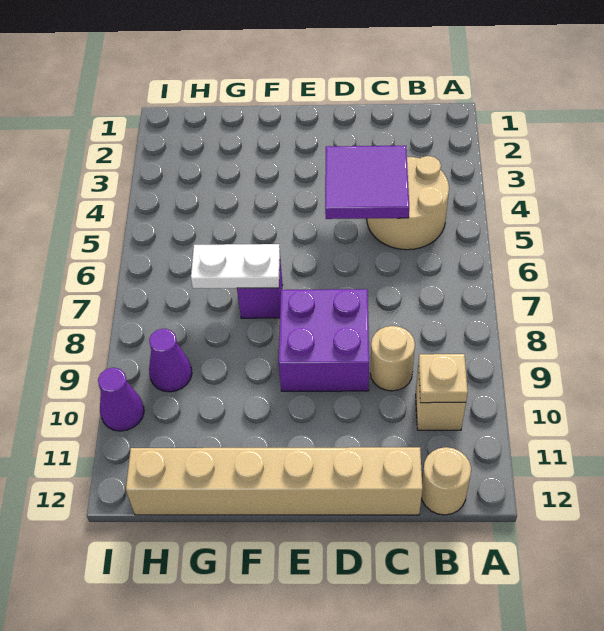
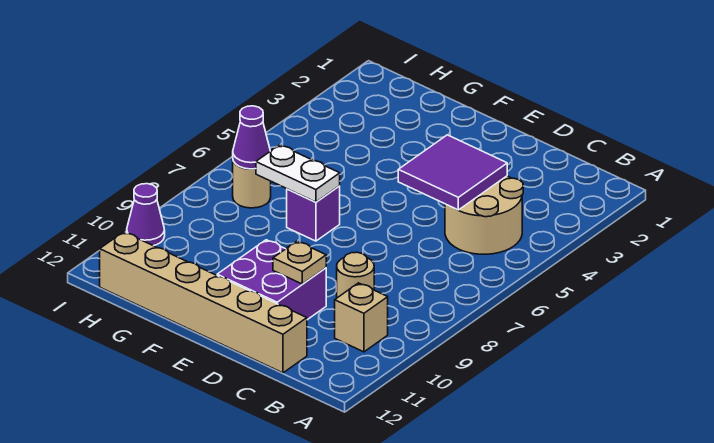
tan 1x1 plate [418,354,468,403] -> tan 1x1 plate moved to [273,241,326,284]
tan 1x1 round brick [422,447,471,515] -> tan 1x1 round brick moved to [233,161,271,208]
purple 2x2 brick [279,289,369,391] -> purple 2x2 brick moved to [217,240,326,320]
purple 1x1 cone [149,329,192,392] -> purple 1x1 cone moved to [233,106,270,169]

